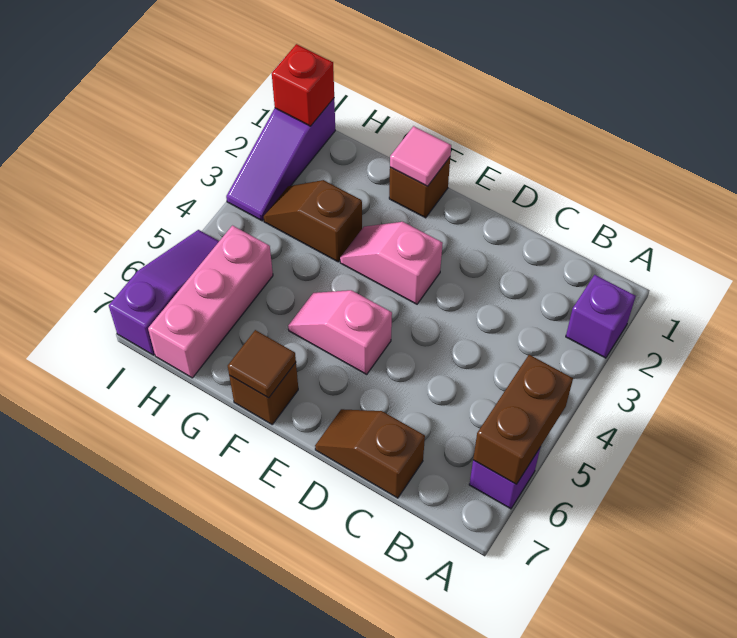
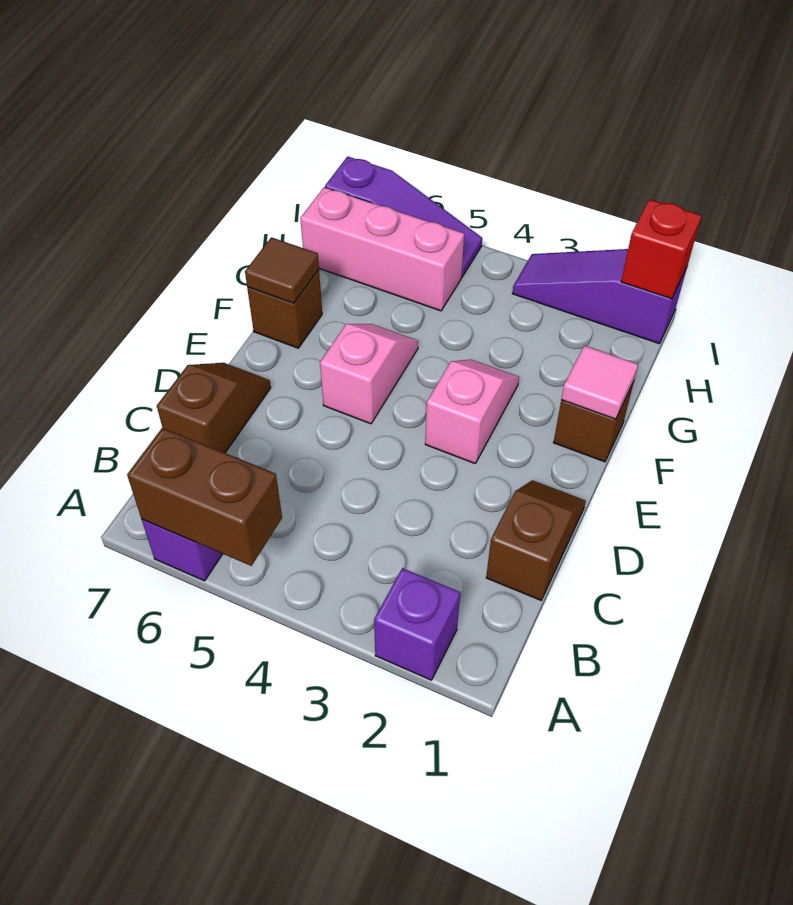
brown 1x2 slope [264,180,362,262] -> brown 1x2 slope moved to [486,480,586,600]

